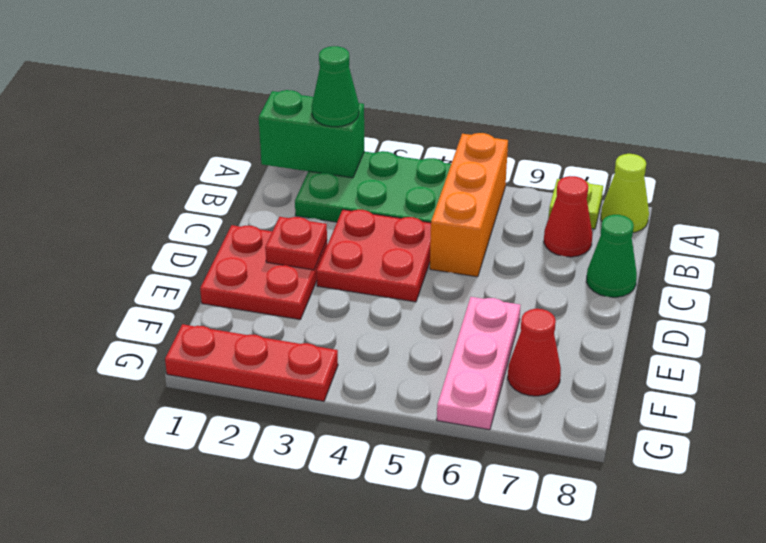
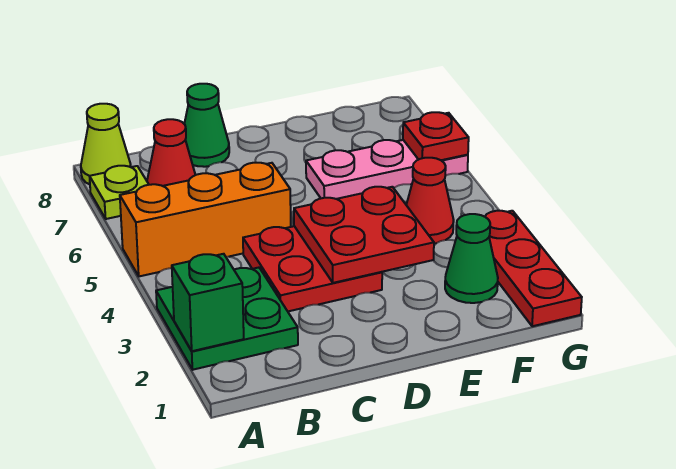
green 1x2 brick [259,90,364,178] -> green 1x1 brick [172,254,244,351]
green 2x3 plate [295,151,451,223] -> green 2x2 plate [156,268,298,370]
green 1x1 cone [312,46,359,127] -> green 1x1 cone moved to [445,214,498,303]
red 2x2 plate [200,225,327,319] -> red 2x2 plate moved to [294,187,434,283]
red 1x1 plate [265,217,327,270] -> red 1x1 plate moved to [403,112,469,160]
red 1x1 cone [508,309,561,396] -> red 1x1 cone moved to [406,158,454,243]

